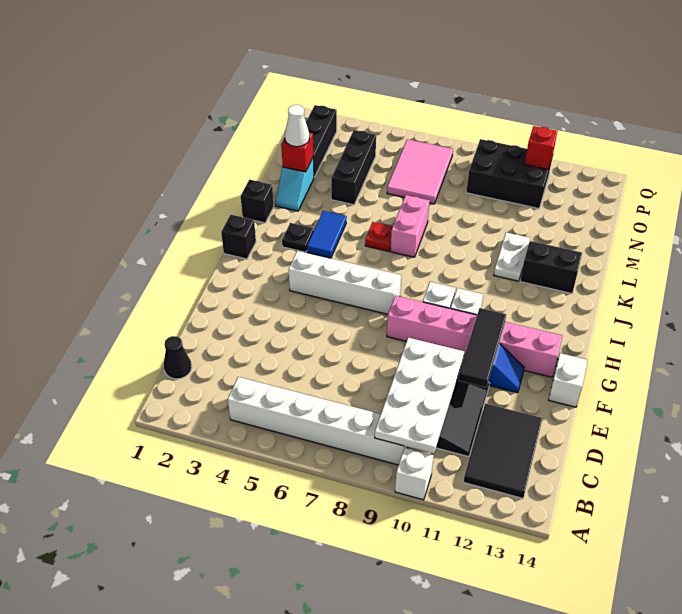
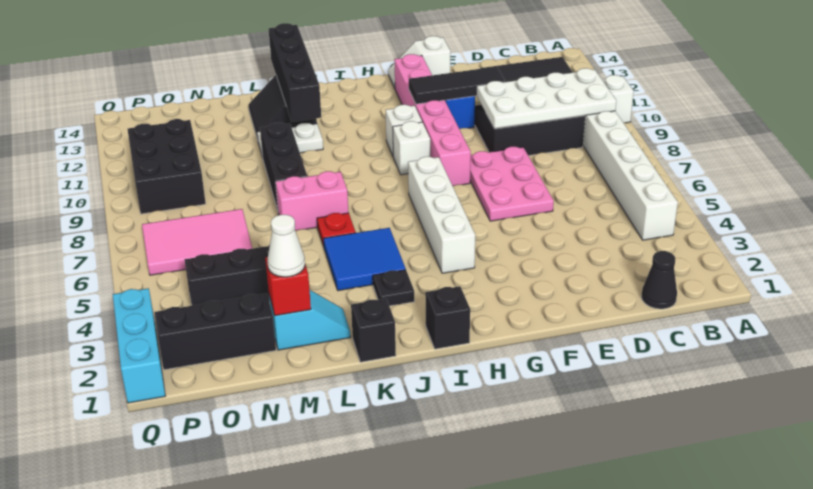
none -> pink 2x3 plate [470,147,554,221]
blue 1x2 tile [307,211,347,258] -> blue 2x2 tile [323,228,406,291]
none -> black 1x4 brick [269,23,321,122]
none -> black 1x3 brick [260,123,307,210]
red 1x1 brick [525,126,557,170] -> none
none -> cyan 1x3 brick [113,288,165,403]

